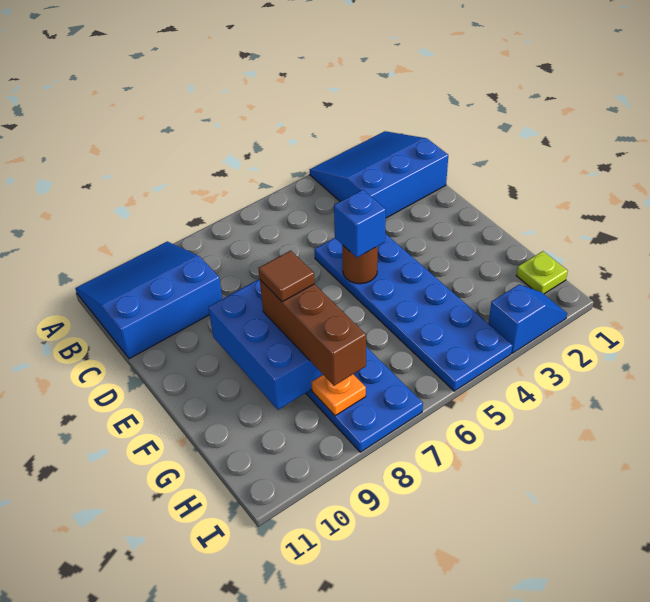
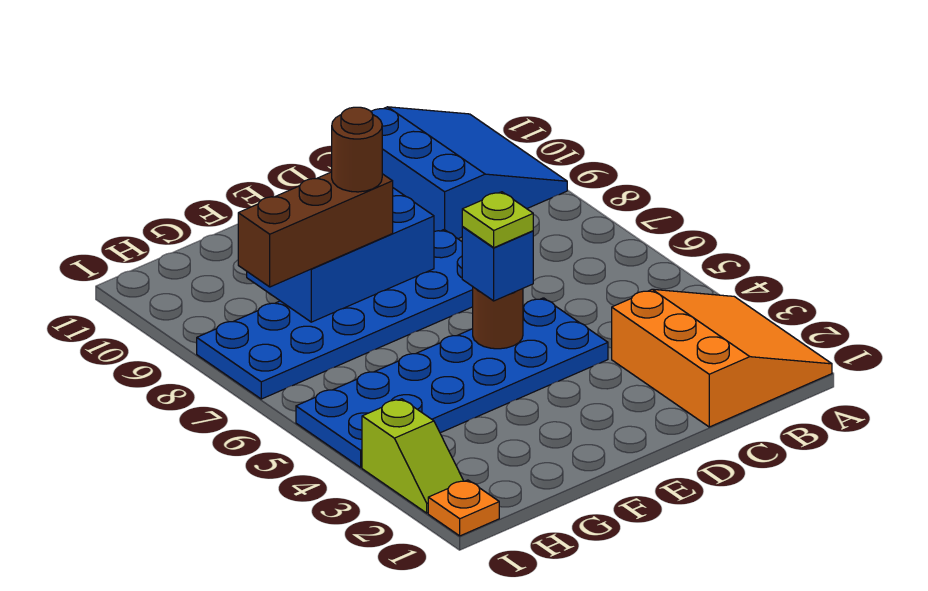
blue 3x3 slope [310,131,448,218] -> orange 3x3 slope [612,289,832,427]
brown 1x1 tile [258,251,315,302] -> brown 1x1 round brick [332,107,382,192]
lime 1x1 plate [516,251,568,294] -> lime 1x1 plate moved to [462,192,533,248]
orange 1x1 plate [311,375,366,416] -> orange 1x1 plate moved to [428,480,499,536]
blue 1x2 slope [488,284,567,353] -> lime 1x2 slope [362,399,463,513]

